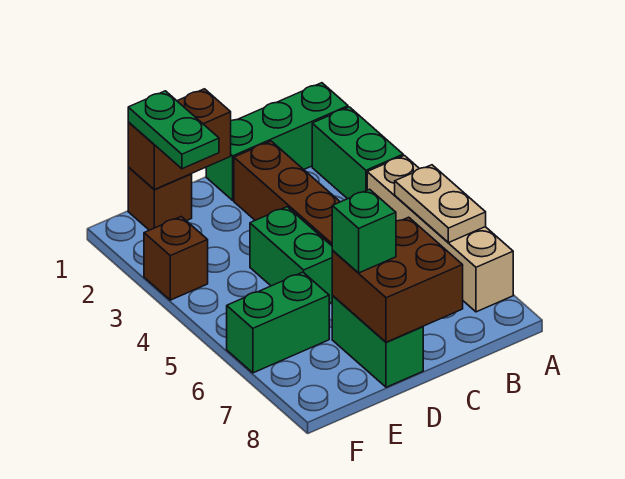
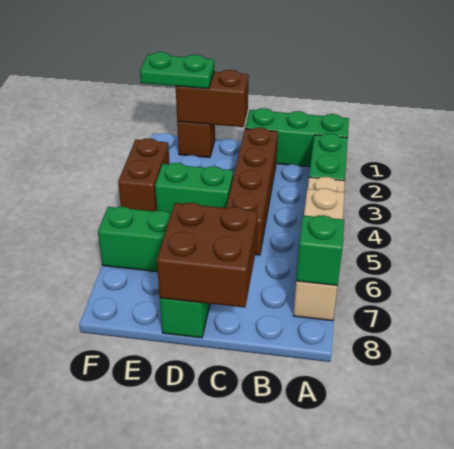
green 1x2 brick [250,207,333,303] -> green 1x2 brick turned to [155,163,233,213]
green 1x1 brick [332,189,396,273] -> green 1x1 brick moved to [296,215,344,286]
green 1x2 plate [128,91,219,169] -> green 1x2 plate turned to [140,52,214,89]
brown 1x1 brick [144,217,208,300] -> brown 1x2 brick [118,138,170,211]

